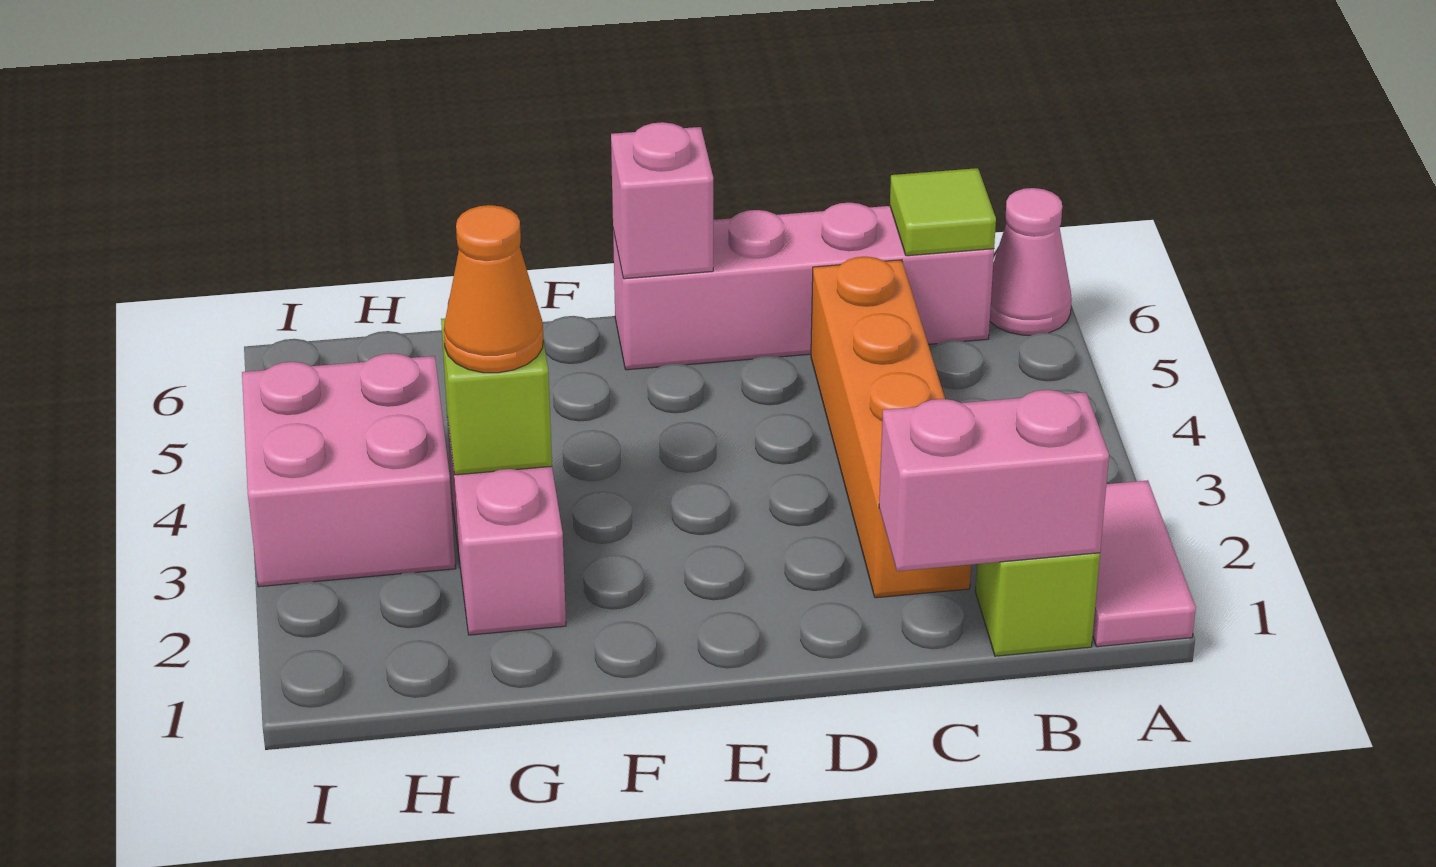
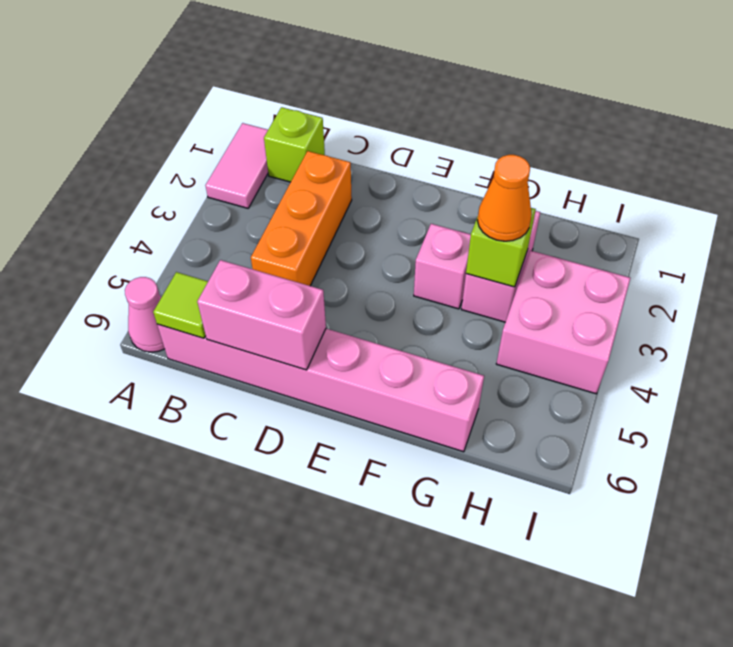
pink 1x2 brick [879,390,1109,571] -> pink 1x2 brick moved to [197,260,326,370]
pink 1x4 brick [613,203,994,370] -> pink 1x6 brick [157,324,484,452]
orange 1x4 brick [811,256,971,598] -> orange 1x3 brick [251,151,352,286]
pink 1x1 brick [611,122,713,279] -> pink 1x1 brick moved to [414,224,471,309]

